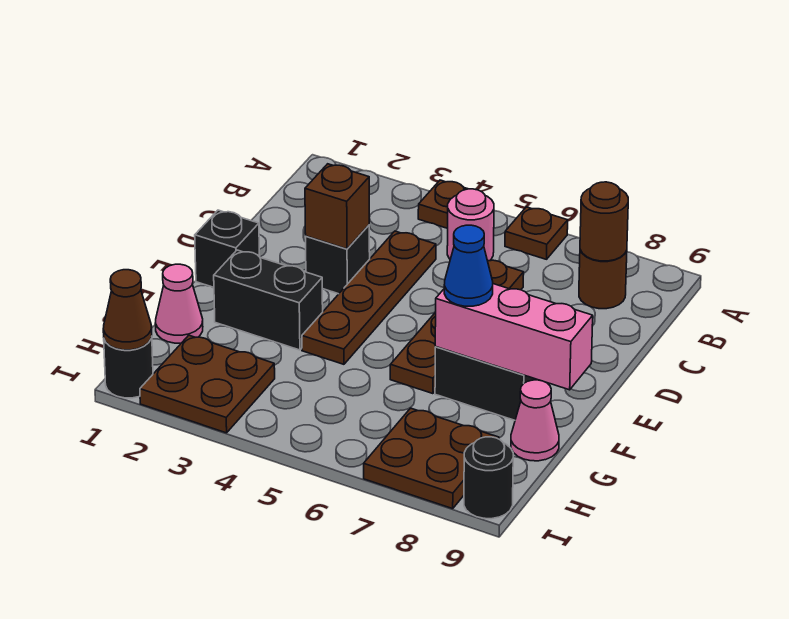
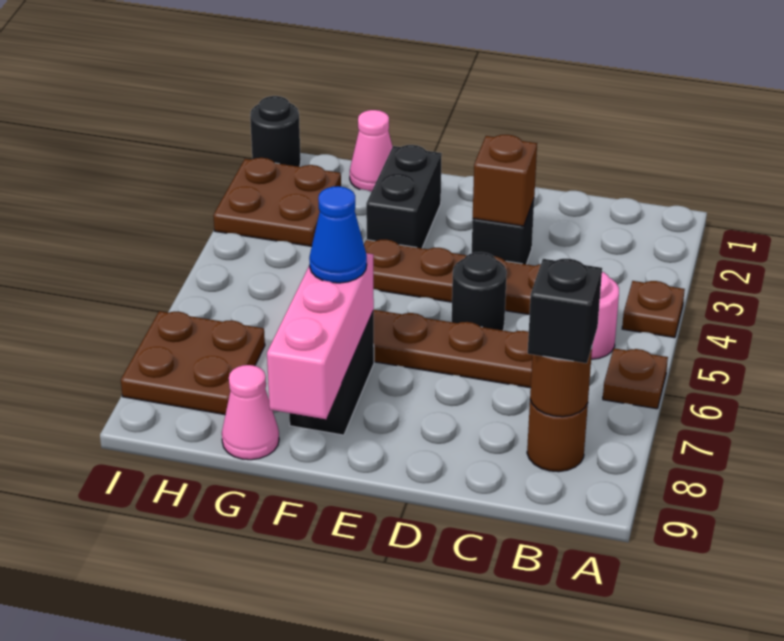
black 1x1 brick [195,210,260,288] -> black 1x1 brick moved to [528,259,602,363]
brown 1x1 cone [103,270,152,350] -> none
black 1x1 round brick [464,437,513,519] -> black 1x1 round brick moved to [452,252,507,330]

